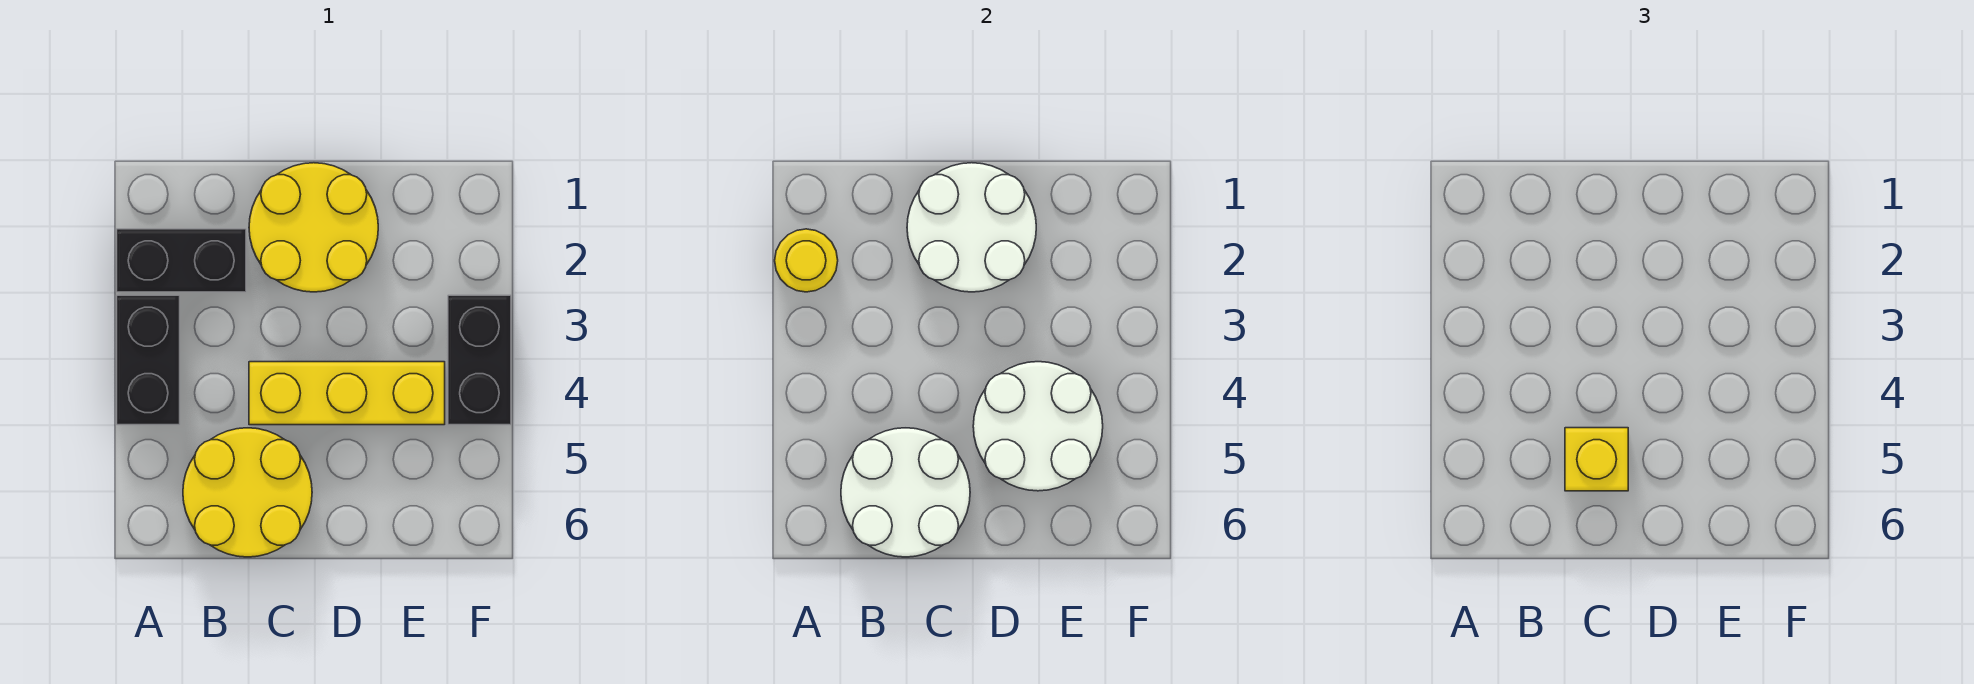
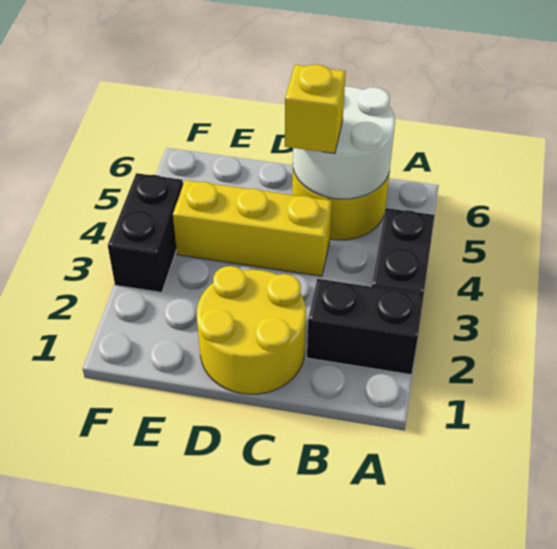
yellow 1x1 round brick [775,229,838,292] -> none
white 2x2 round brick [907,163,1036,292] -> none
white 2x2 round brick [973,362,1103,491] -> none

